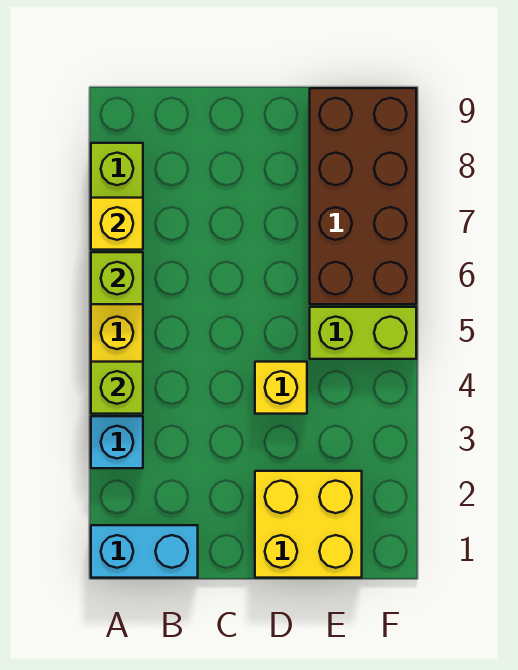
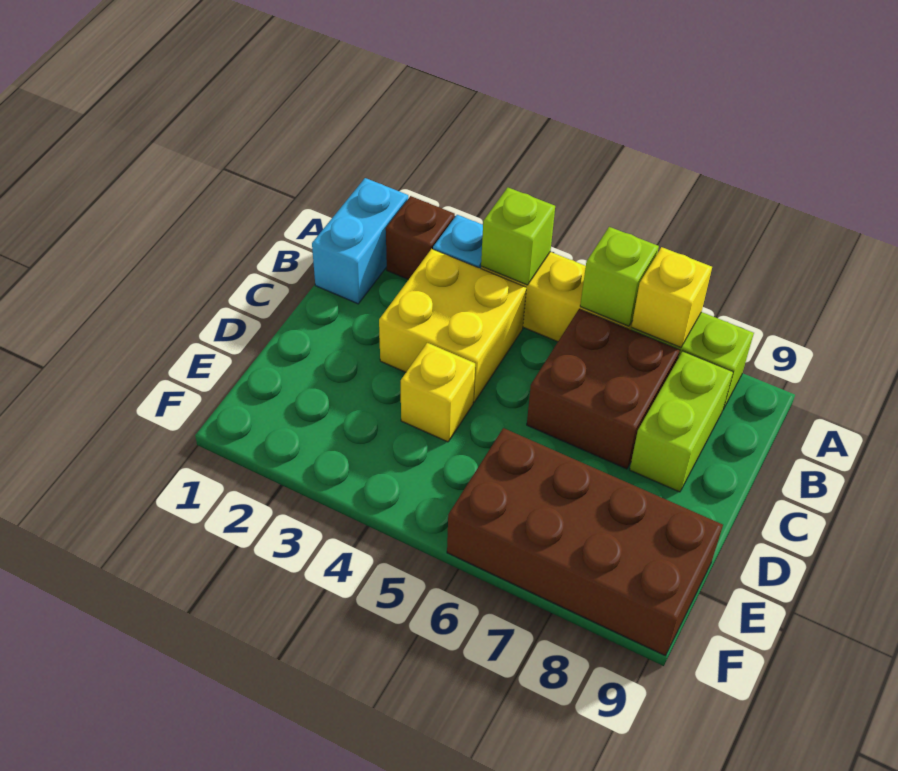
none -> brown 1x1 brick [386,196,455,280]
none -> brown 2x2 brick [527,309,680,469]
yellow 2x2 brick [255,471,362,578] -> yellow 2x2 brick moved to [379,249,526,402]
lime 1x2 brick [310,307,416,359] -> lime 1x2 brick moved to [630,351,733,492]

